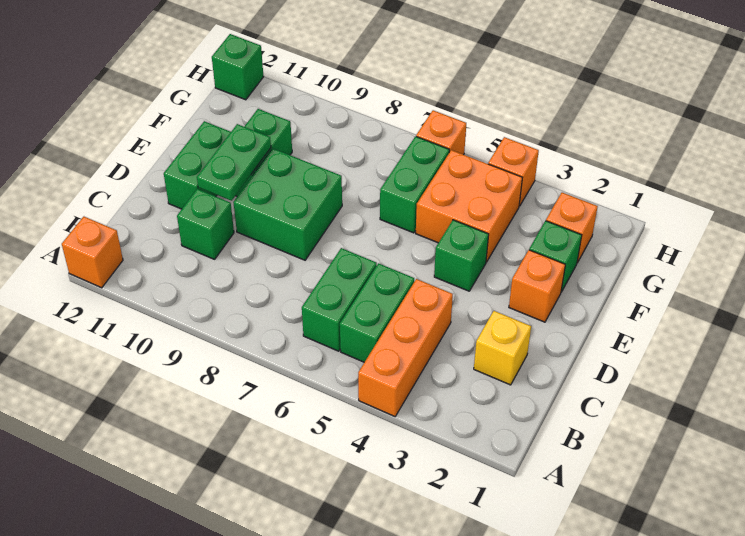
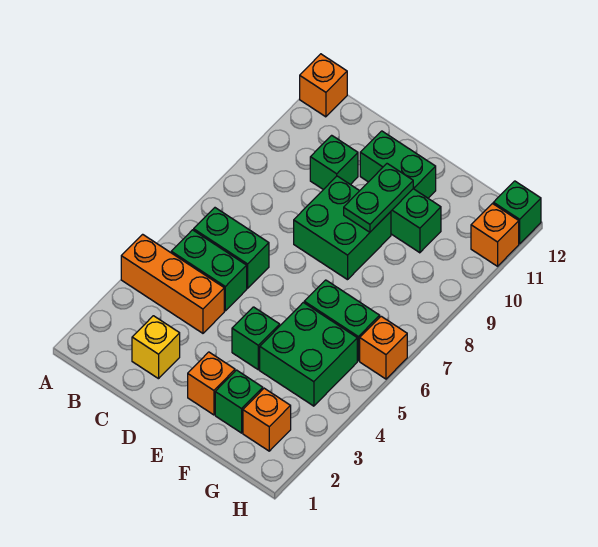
green 1x2 plate [197,124,271,201] -> green 1x2 plate turned to [344,164,413,232]
orange 2x2 brick [416,150,522,262] -> green 2x2 brick [260,302,357,406]
orange 1x1 brick [488,137,539,206] -> orange 1x1 brick moved to [471,204,519,266]

